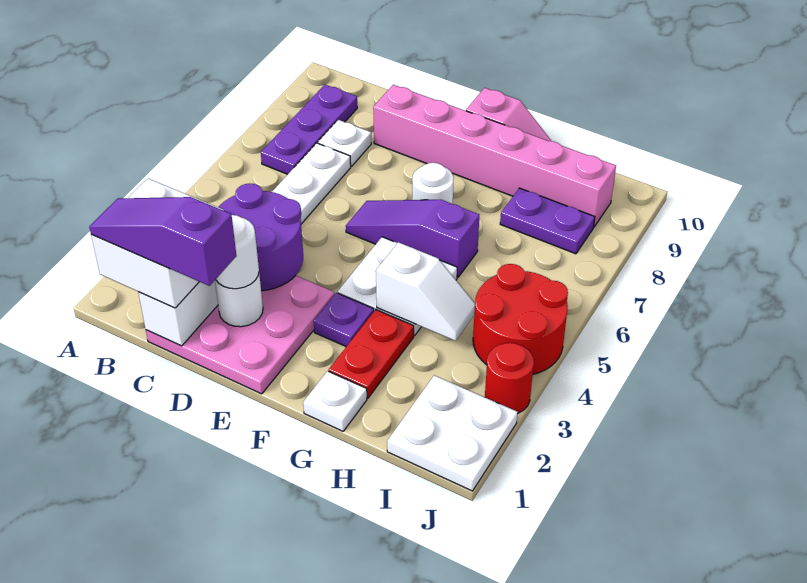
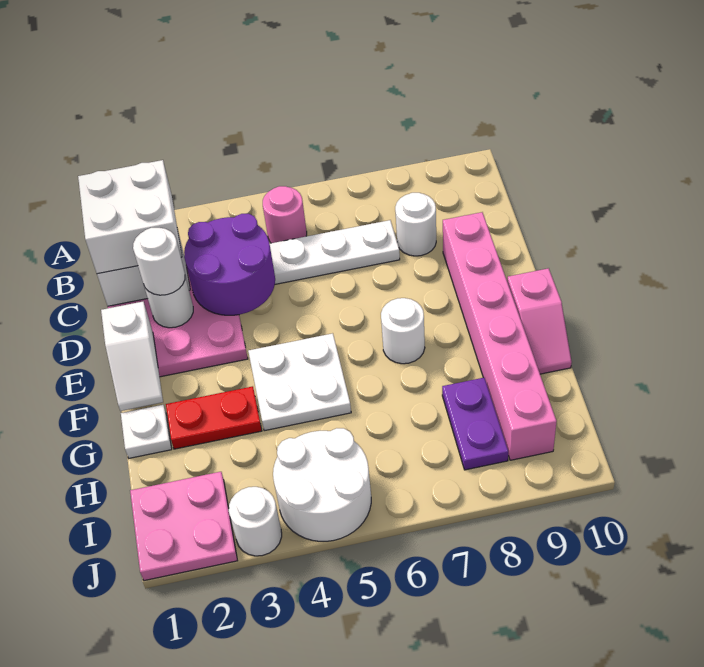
purple 1x3 slope [89,197,236,286] -> none
none -> pink 1x1 round brick [263,186,307,243]
purple 1x3 plate [261,85,357,174] -> none
white 1x1 plate [318,120,371,166] -> white 1x1 round brick [395,193,436,256]
purple 1x3 slope [346,200,479,278] -> none
purple 1x1 plate [313,293,374,347] -> none
white 1x2 slope [376,242,475,341] -> white 1x2 slope moved to [101,302,163,411]
white 2x2 plate [387,375,518,491] -> pink 2x2 plate [130,472,237,581]
red 2x2 round brick [473,264,568,374] -> white 2x2 round brick [273,428,371,541]
red 1x1 round brick [485,343,534,414] -> white 1x1 round brick [229,487,282,556]

